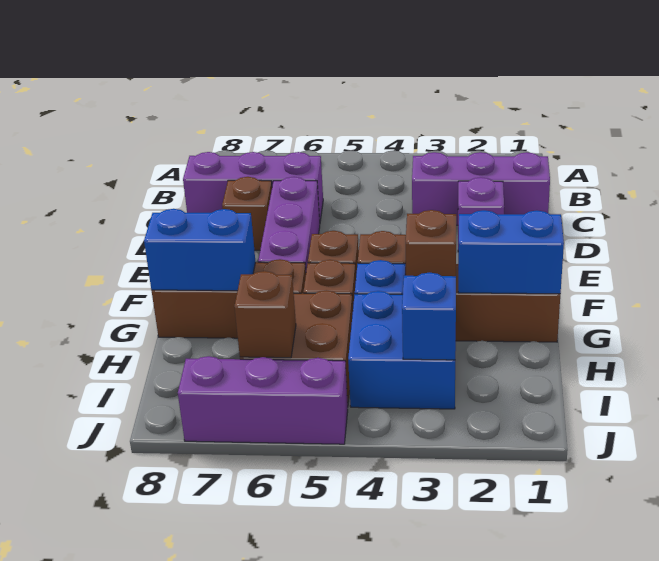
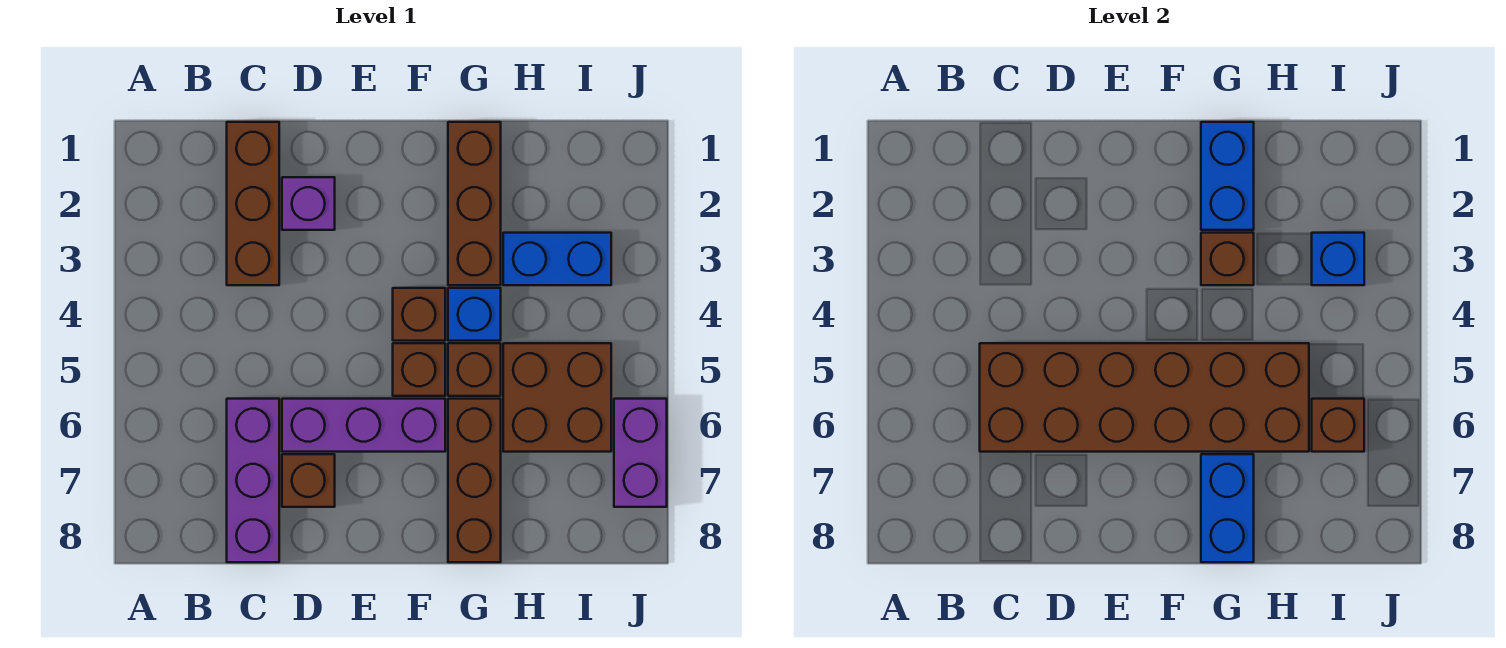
purple 1x3 brick [412,152,550,225] -> brown 1x3 brick [227,122,279,285]
none -> brown 2x6 brick [980,343,1309,452]
blue 2x2 brick [348,291,455,409] -> blue 1x2 brick [503,233,611,285]
purple 1x3 brick [178,356,348,444] -> purple 1x2 brick [614,399,667,507]

